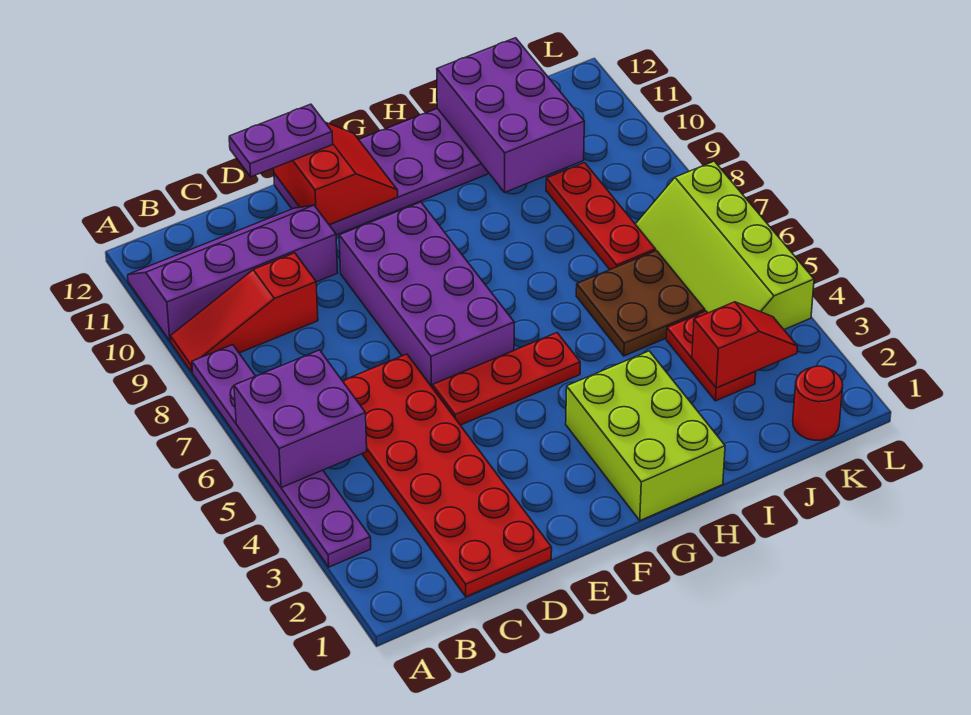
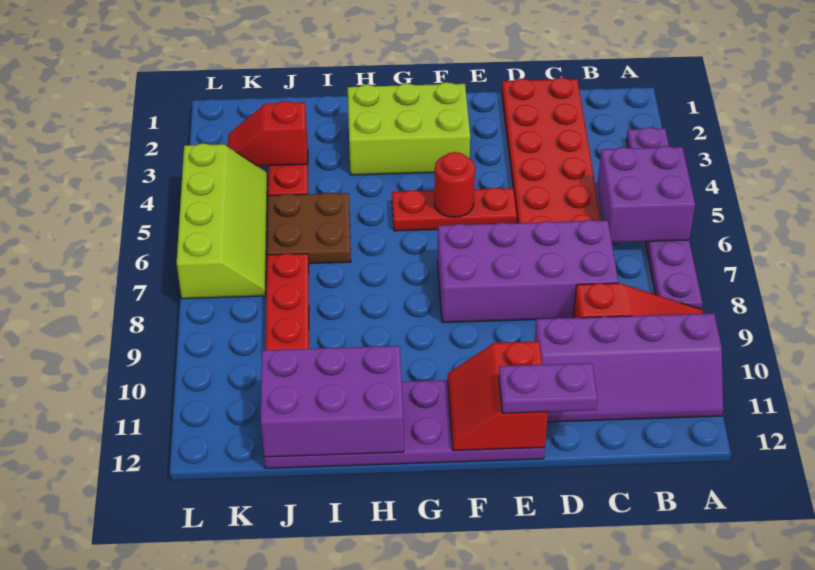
purple 2x4 brick [339,202,514,388] -> purple 2x4 brick turned to [437,220,618,323]
lime 2x3 brick [566,351,725,521] -> lime 2x3 brick turned to [348,82,470,175]
purple 2x3 brick [437,38,585,192] -> purple 2x3 brick turned to [261,346,404,457]
red 1x1 round brick [793,366,843,440] -> red 1x1 round brick moved to [434,152,475,217]

